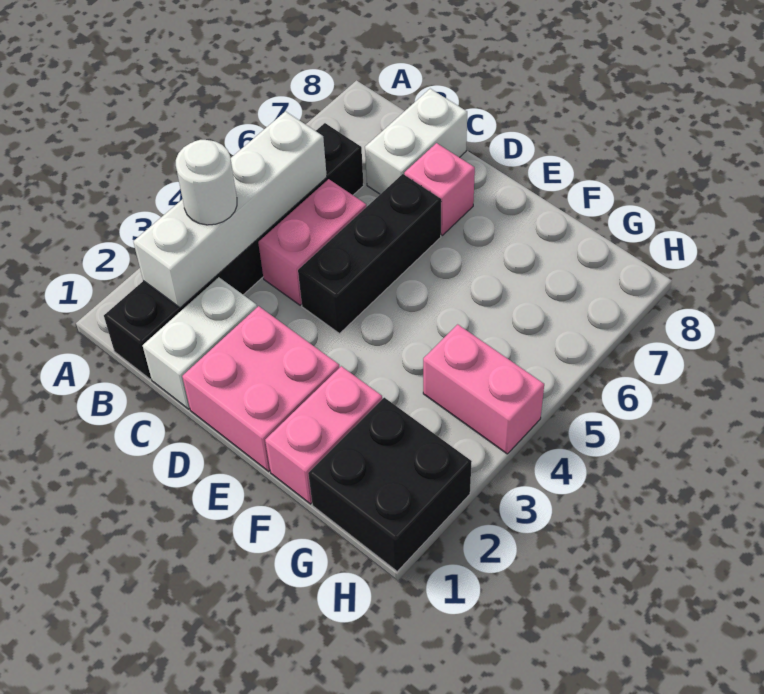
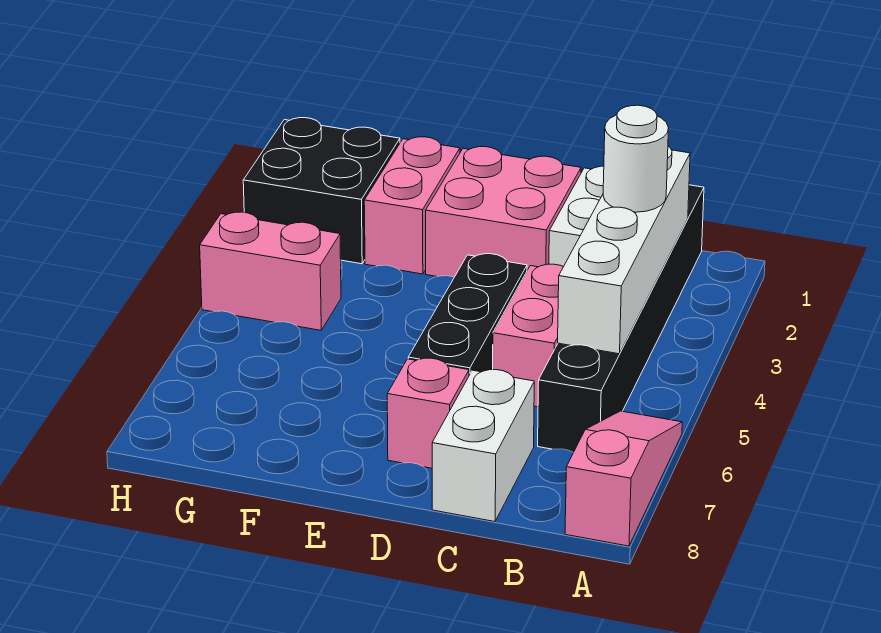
none -> pink 1x3 slope [565,411,682,546]

